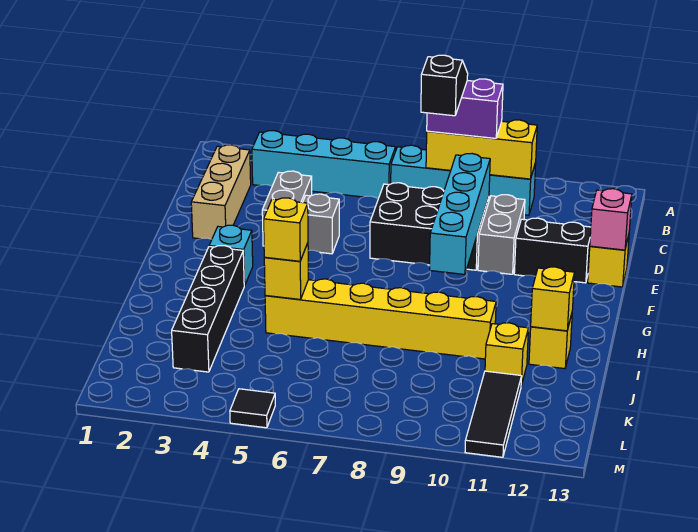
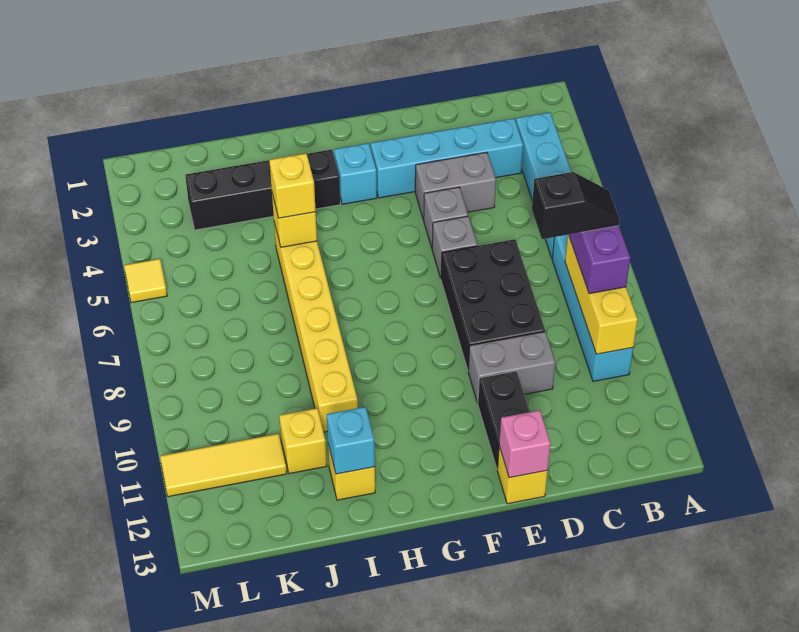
tan 1x3 brick [191,145,251,239] -> none
cyan 1x4 brick [430,154,490,274] -> cyan 1x4 brick moved to [371,118,523,198]
none -> grey 1x1 brick [432,216,477,278]
yellow 1x1 brick [531,267,575,331] -> cyan 1x1 brick [327,407,375,474]
black 1x3 tile [465,371,521,457] -> yellow 1x3 tile [160,434,287,497]
black 1x1 tile [230,389,275,428] -> yellow 1x1 tile [124,259,167,303]

